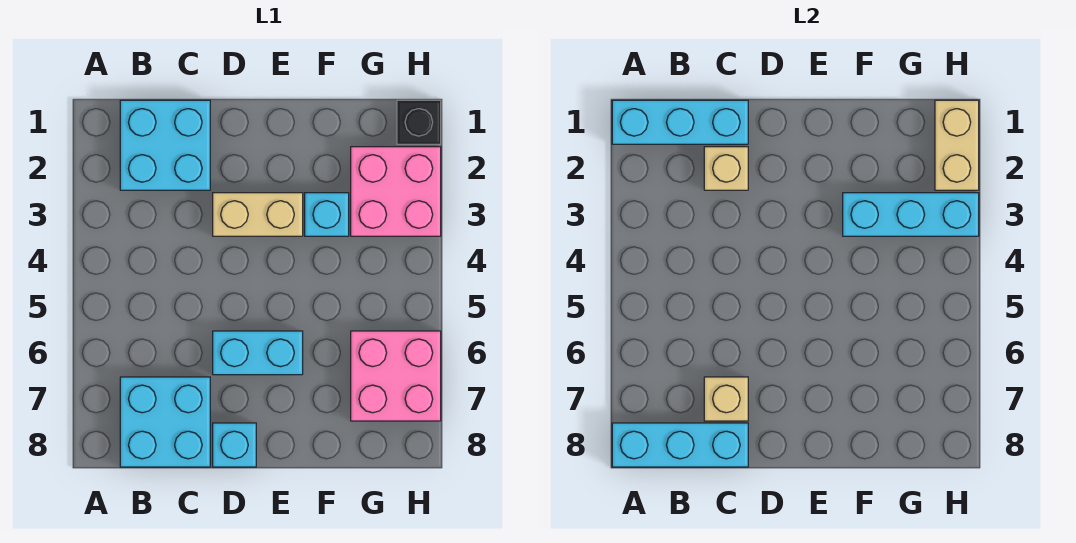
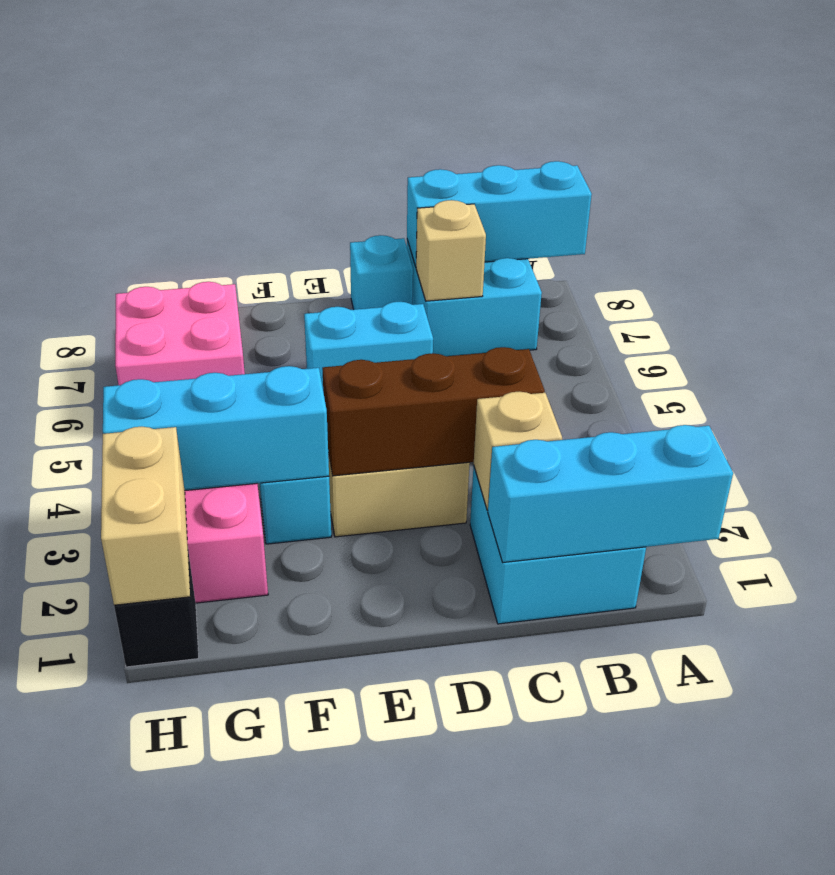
none -> brown 1x3 brick [322,347,545,476]

